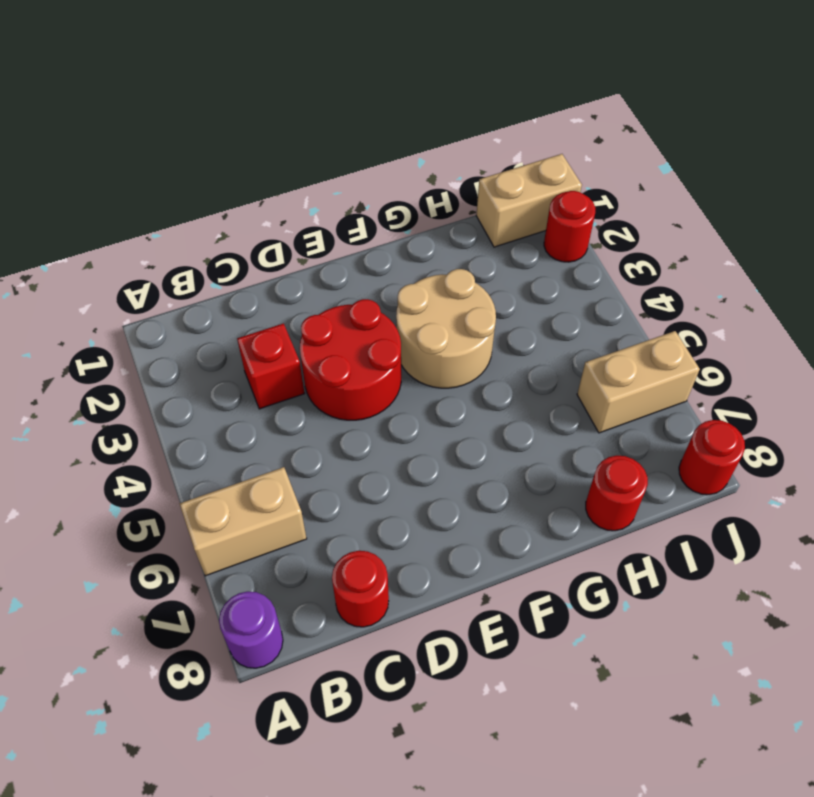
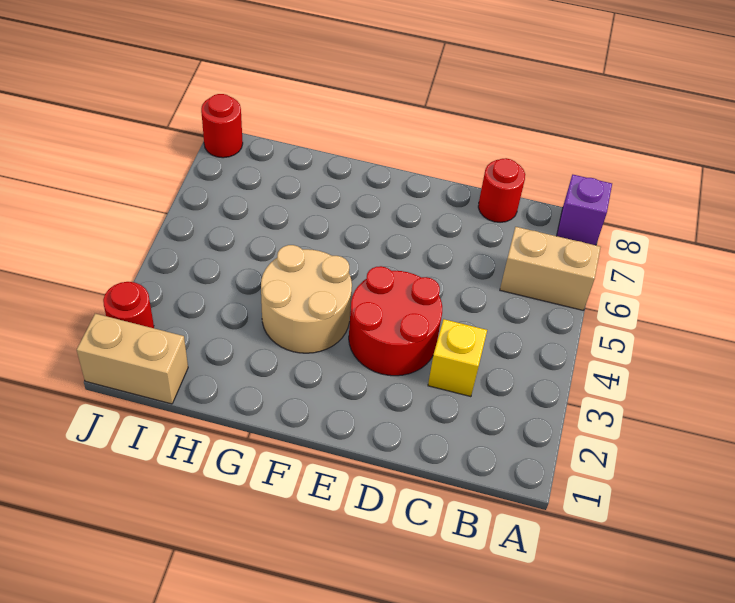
purple 1x1 round brick [219,591,283,668] -> purple 1x1 brick [557,175,612,245]
red 1x1 brick [237,323,305,409] -> yellow 1x1 brick [428,319,487,397]
red 1x1 round brick [586,456,648,531] -> none
tan 1x2 brick [577,331,700,433] -> none

